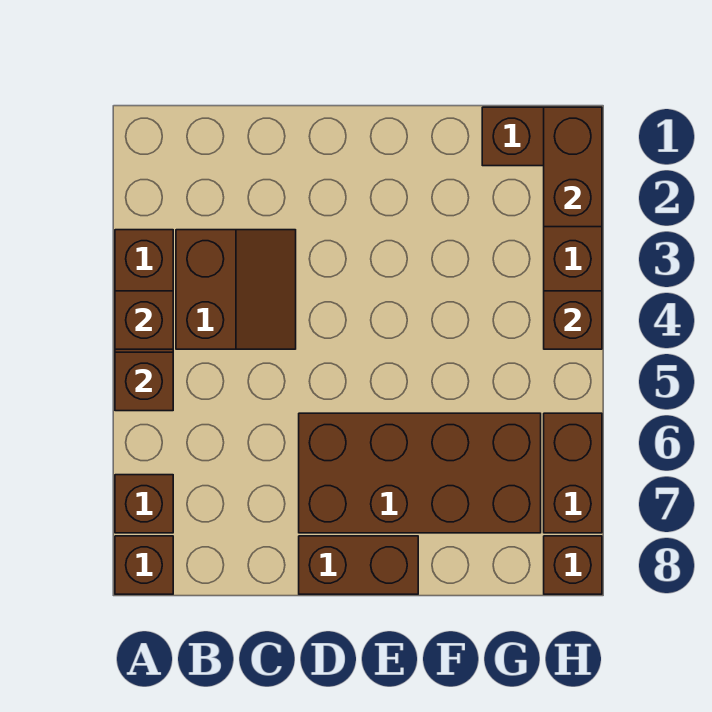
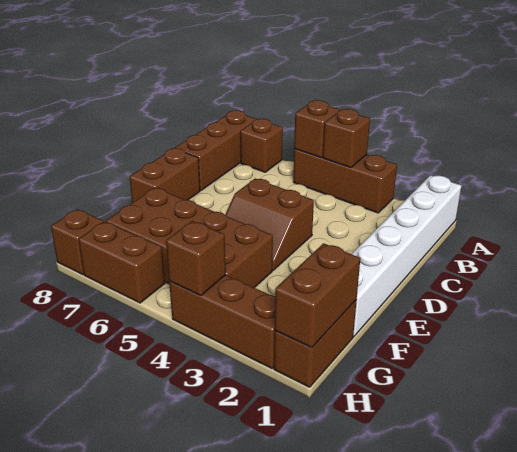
none -> white 1x6 brick [352,175,462,336]
brown 1x1 brick [115,536,173,594] -> brown 1x3 brick [175,110,256,191]
brown 2x2 slope [176,230,296,349] -> brown 2x2 slope moved to [225,178,314,270]
brown 2x4 brick [299,413,541,533] -> brown 2x4 brick turned to [106,188,273,288]
brown 1x2 brick [544,107,602,227] -> brown 1x2 brick turned to [275,243,360,348]

